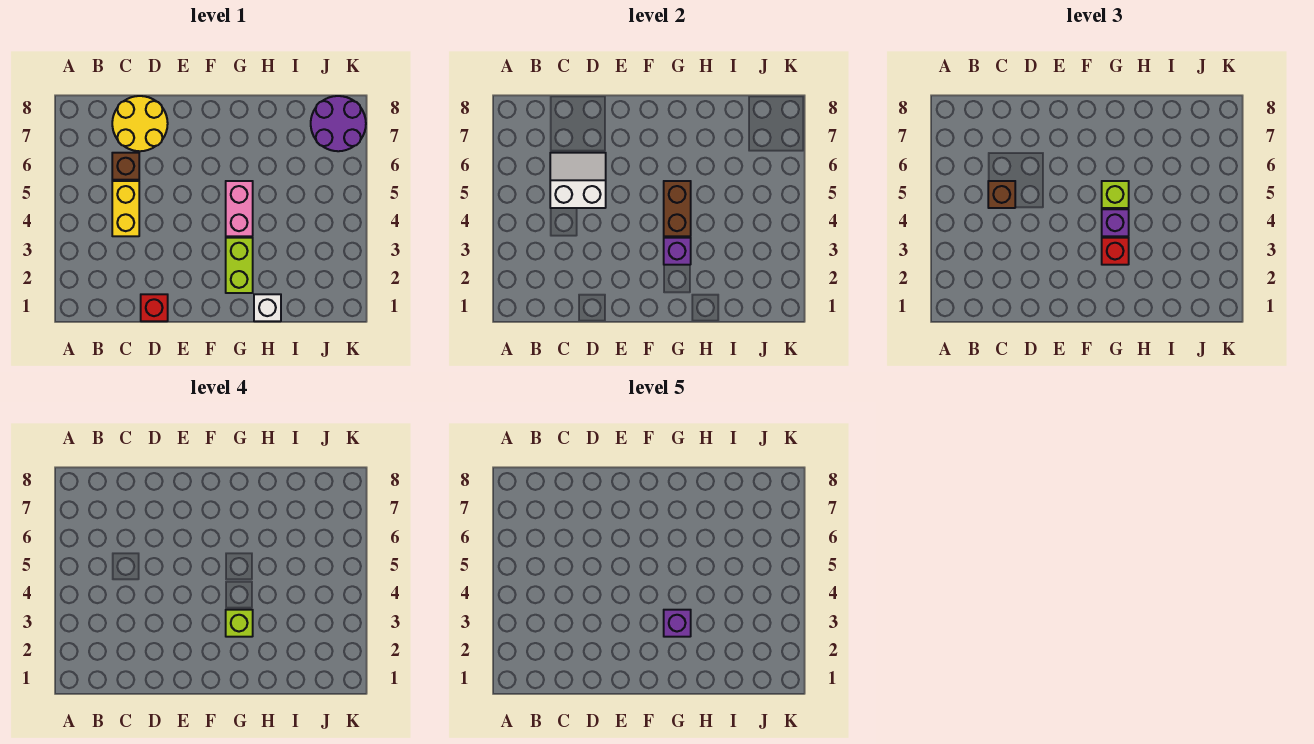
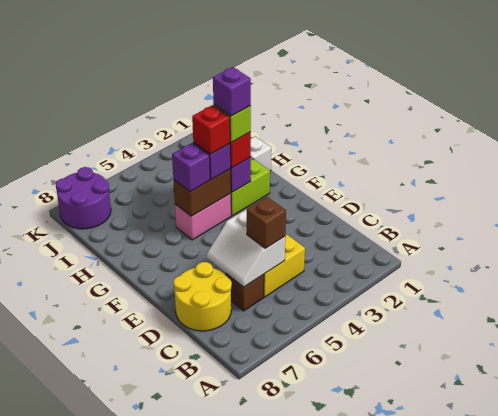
red 1x1 brick [141,294,168,321] -> red 1x1 brick moved to [192,105,230,154]
lime 1x1 brick [1102,181,1129,208] -> purple 1x1 brick [172,143,210,192]

